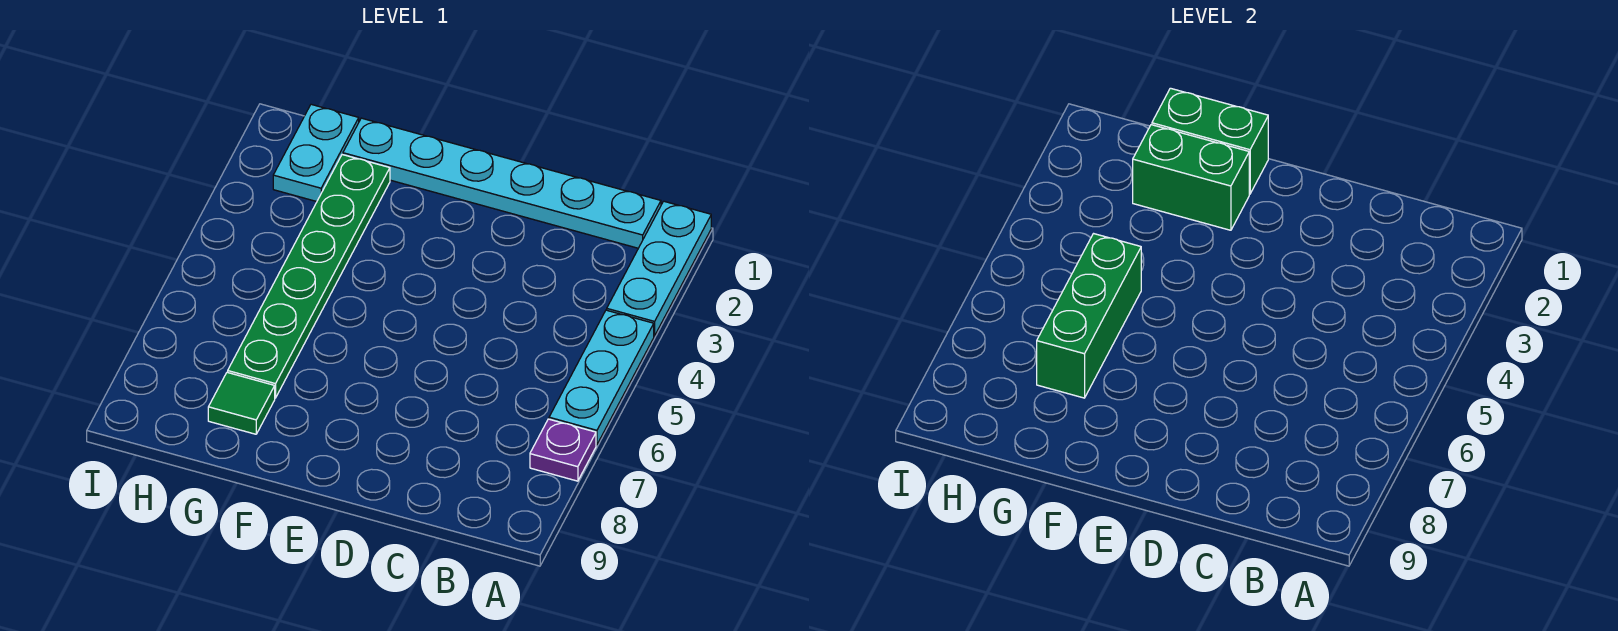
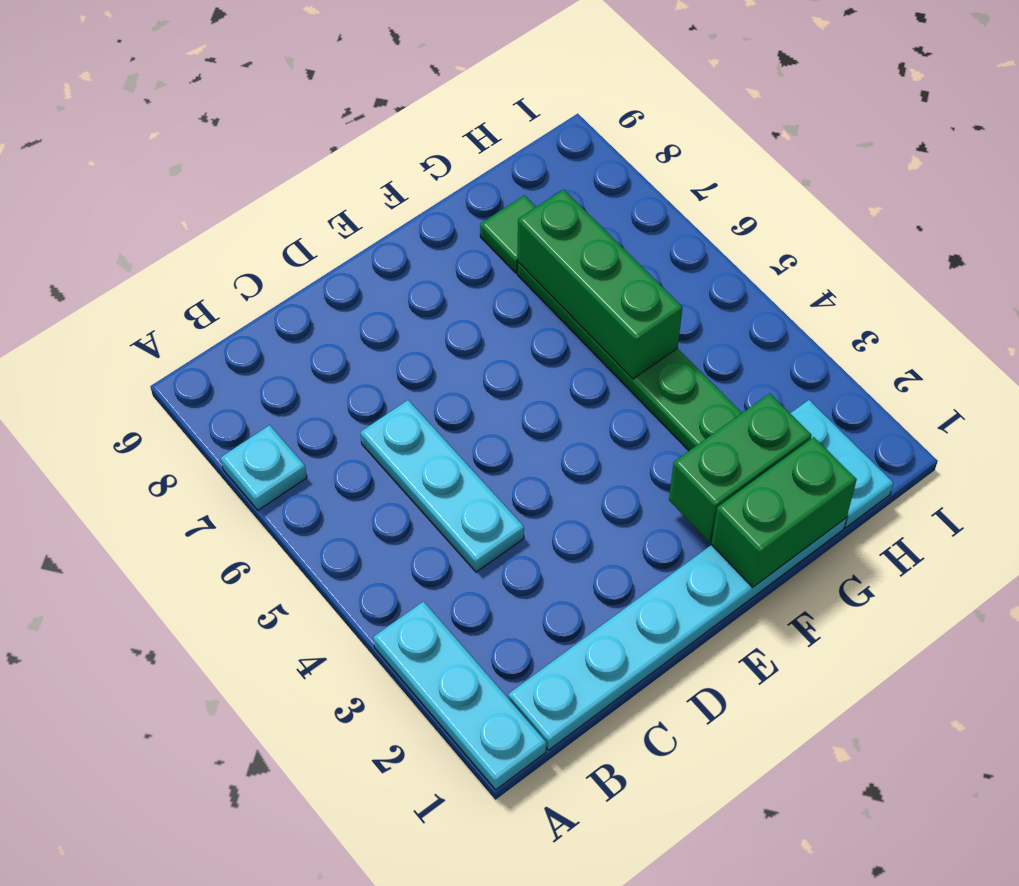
cyan 1x3 plate [549,310,654,445] -> cyan 1x3 plate moved to [360,400,524,572]
purple 1x1 plate [530,419,596,481] -> cyan 1x1 plate [221,425,307,510]

